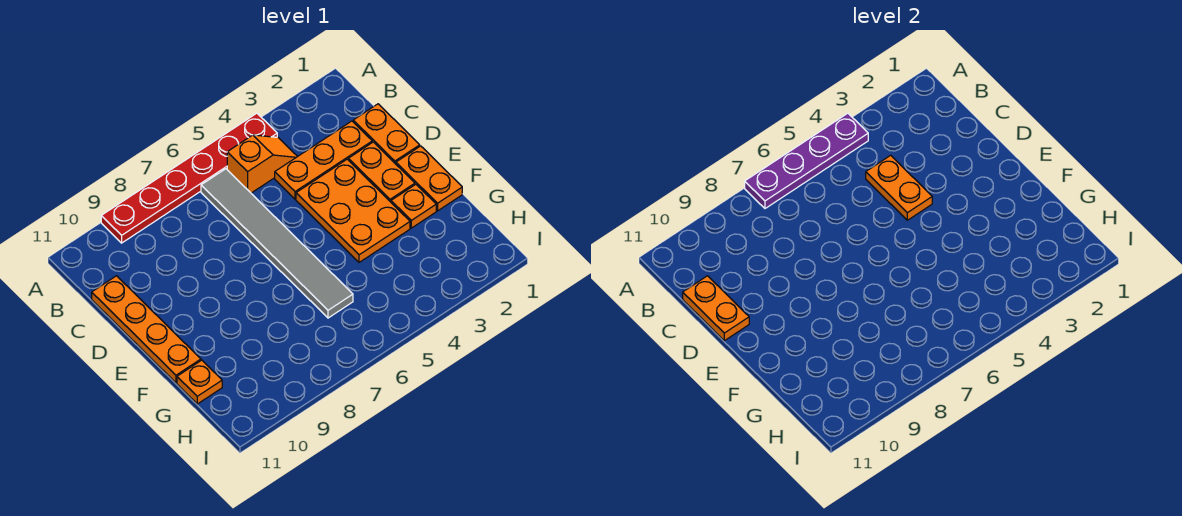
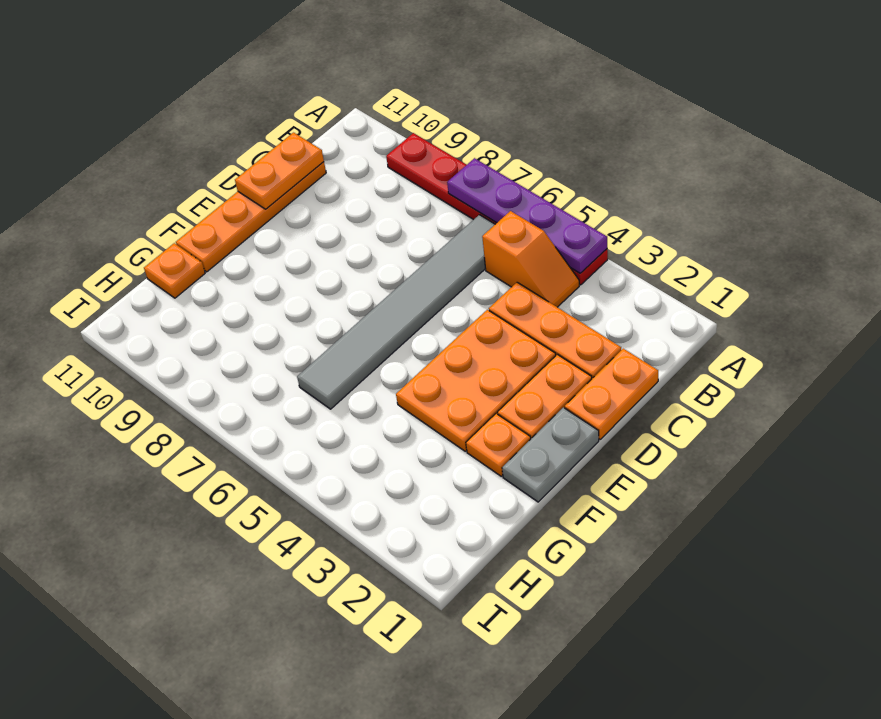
orange 1x2 plate [866,155,932,220] -> none
orange 1x2 plate [396,146,462,211] -> grey 1x2 plate [502,408,599,502]

